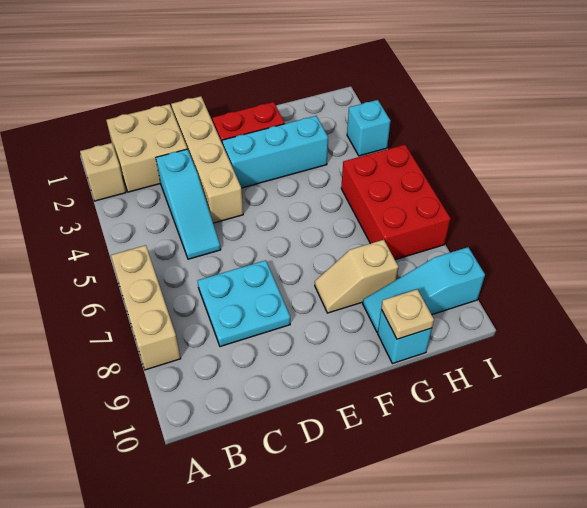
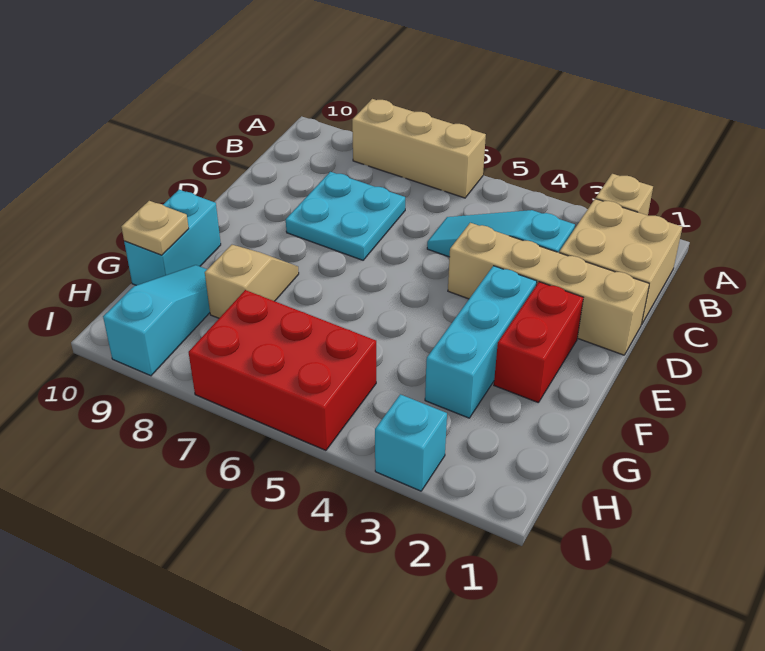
cyan 1x1 brick [378,310,432,364] -> cyan 1x2 brick [124,190,221,285]

